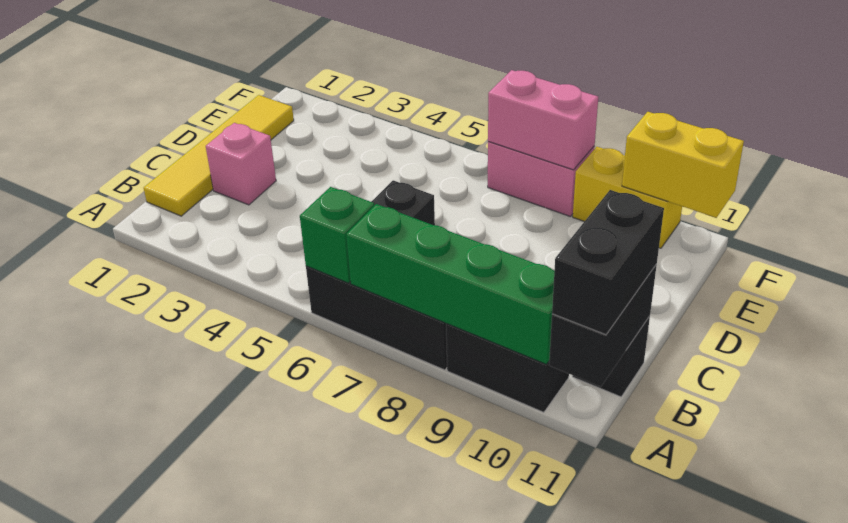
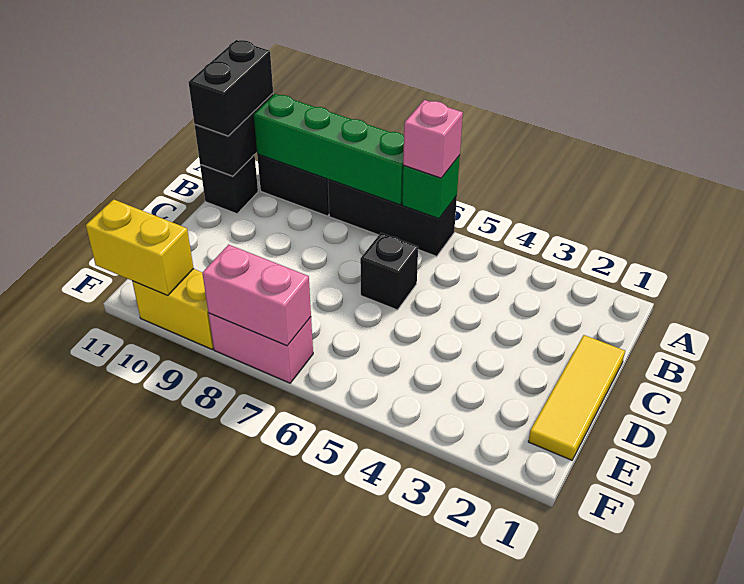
yellow 1x4 tile [144,95,294,216] -> yellow 1x3 tile [528,335,625,460]
pink 1x1 brick [206,123,276,205] -> pink 1x1 brick moved to [403,100,463,178]

